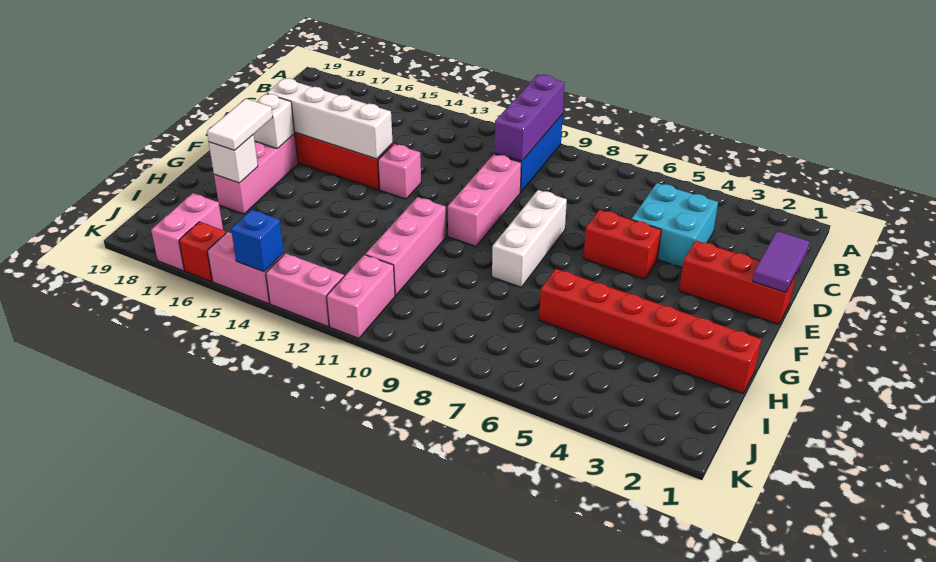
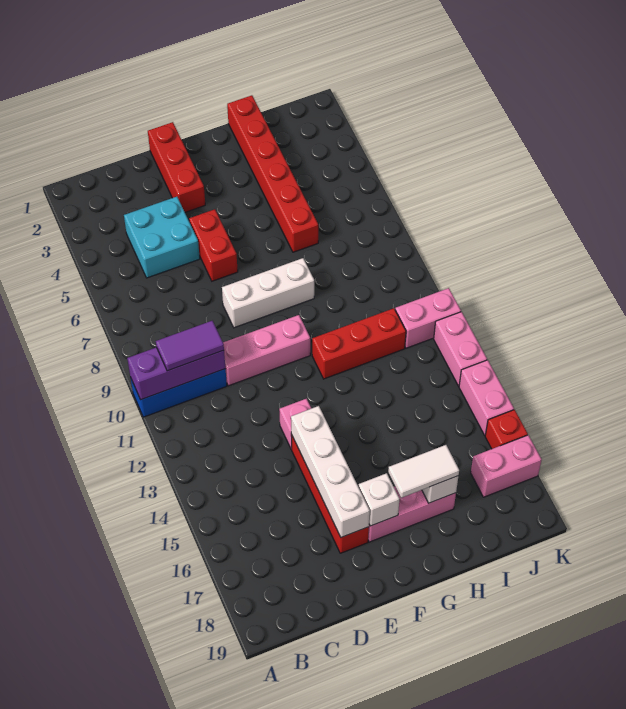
purple 1x2 tile [752,231,810,292] -> purple 1x2 tile moved to [156,321,224,371]
pink 1x3 brick [365,197,446,295] -> red 1x3 brick [312,308,406,379]
blue 1x1 brick [231,209,284,272] -> none

